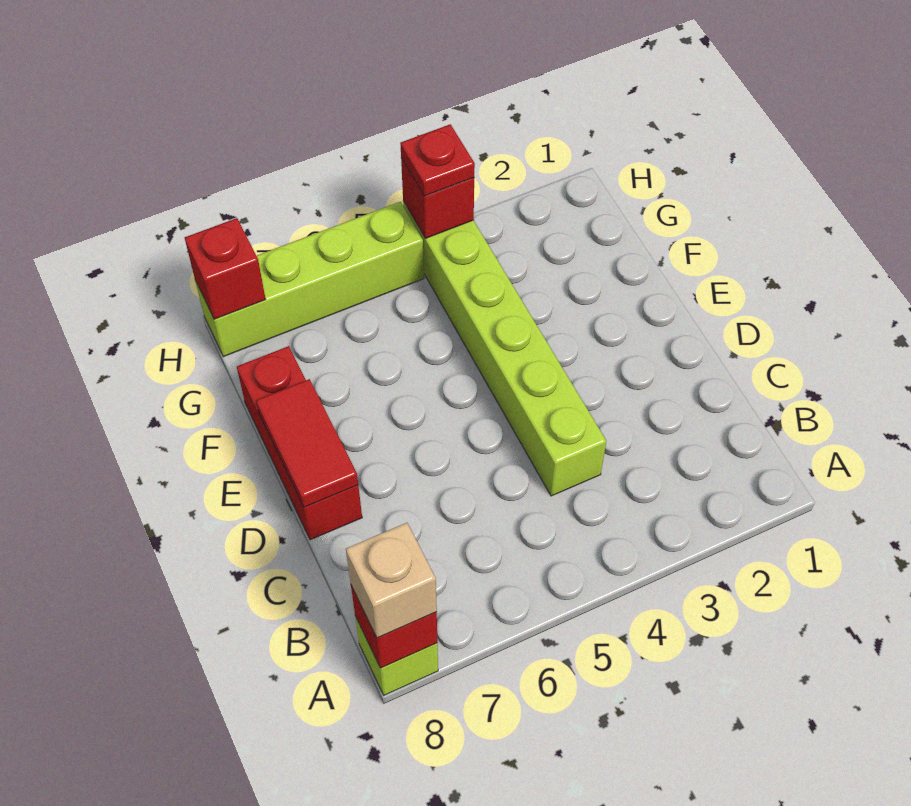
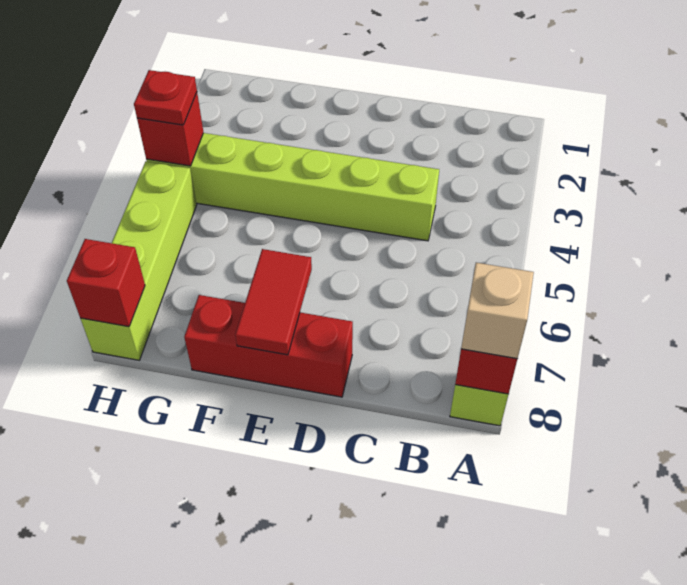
red 1x2 tile [256,379,358,507] -> red 1x2 tile turned to [235,249,312,355]

